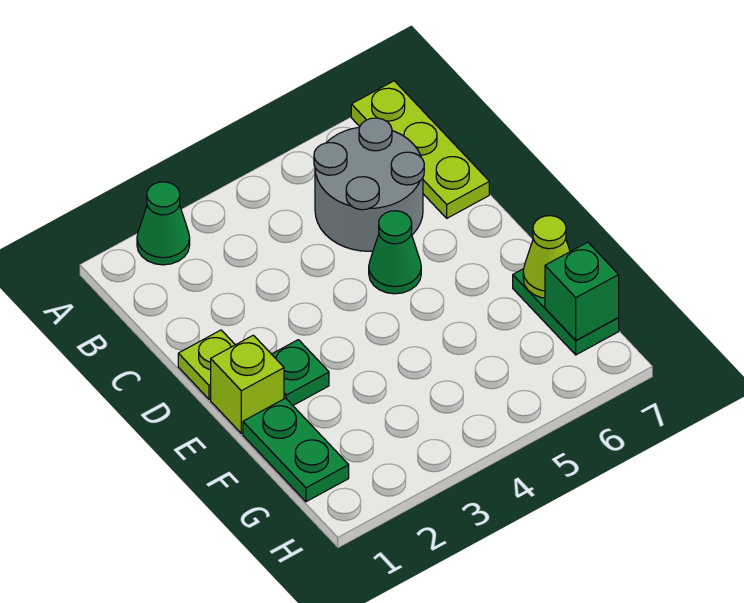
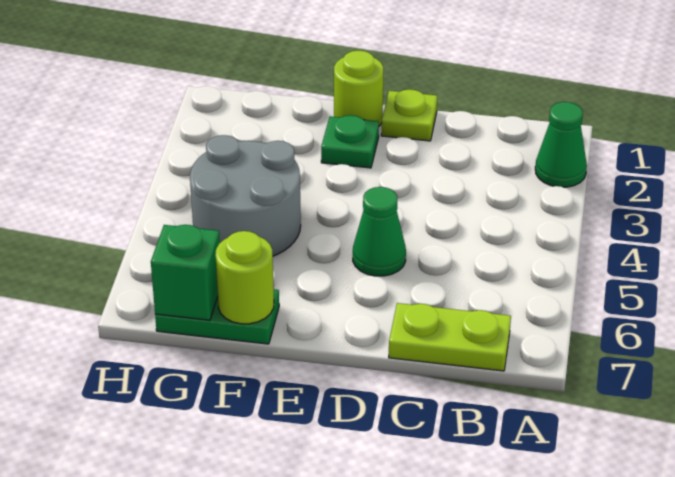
lime 1x3 plate [351,81,489,218] -> lime 1x2 plate [389,303,511,371]
grey 2x2 round brick [314,118,424,251] -> grey 2x2 round brick moved to [190,135,301,256]
lime 1x1 brick [211,335,284,433] -> lime 1x1 round brick [334,50,383,126]
green 1x2 plate [243,398,349,502] -> none
lime 1x1 cone [523,216,570,298] -> lime 1x1 round brick [215,231,274,324]

